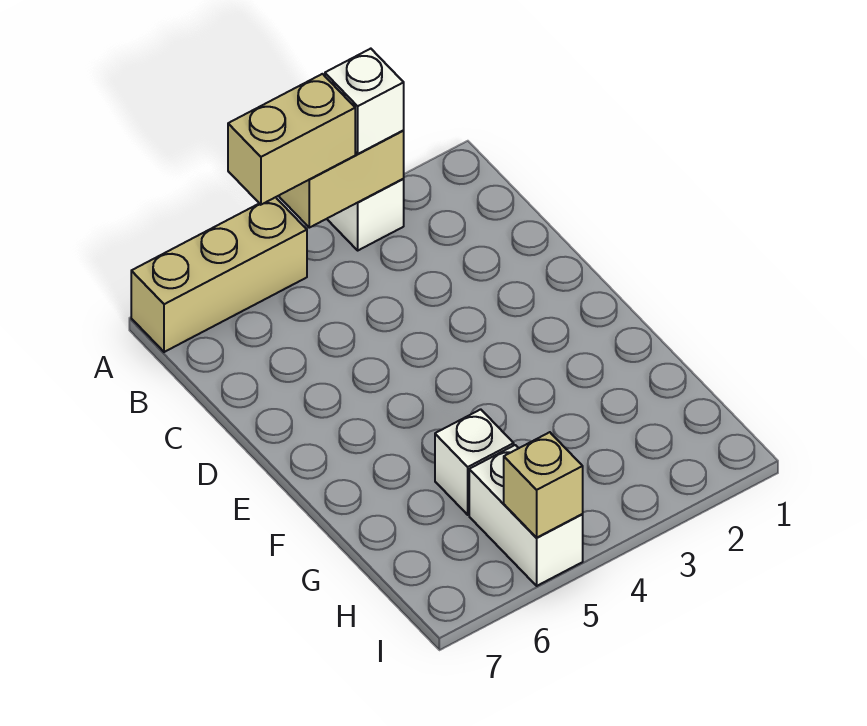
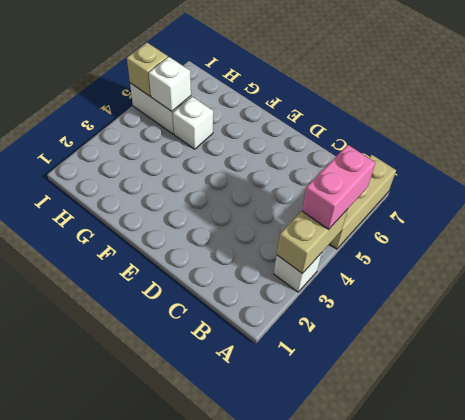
white 1x1 brick [325,49,404,154] -> white 1x1 brick moved to [149,57,191,111]
tan 1x2 brick [228,74,355,205] -> pink 1x2 brick [302,145,376,230]

